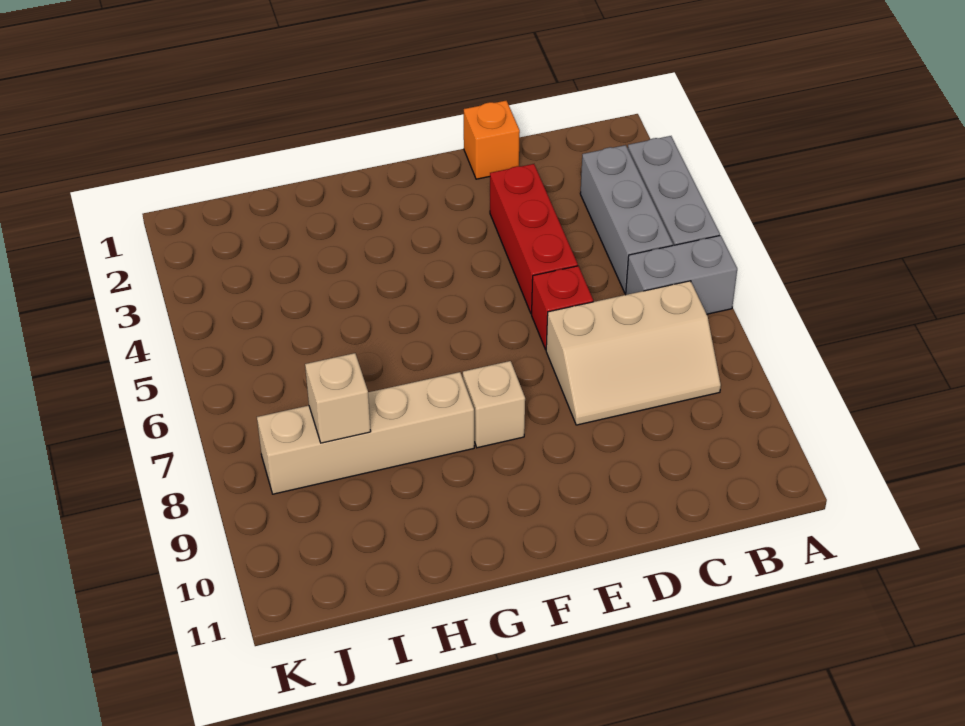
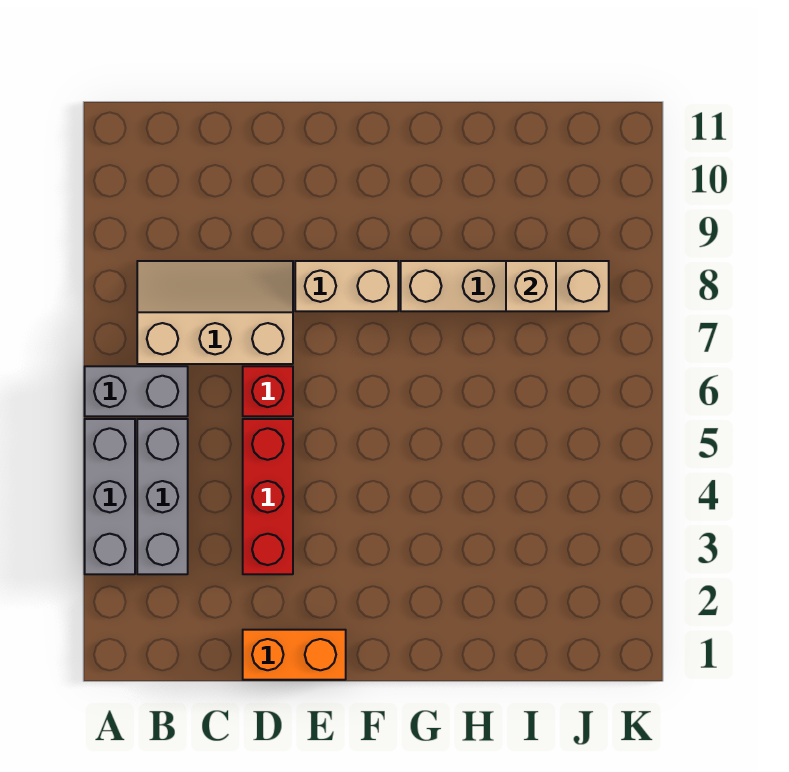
orange 1x1 brick [464,101,520,179] -> orange 1x2 brick [243,630,346,680]
tan 1x1 brick [463,361,525,448] -> tan 1x2 brick [295,261,398,311]

